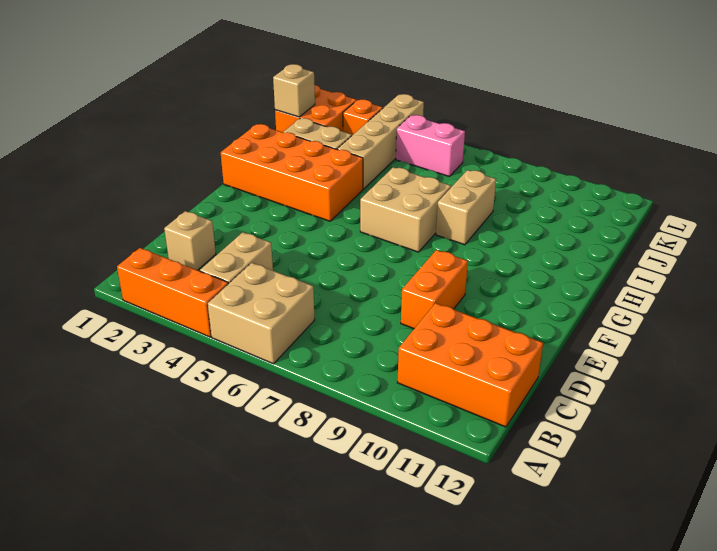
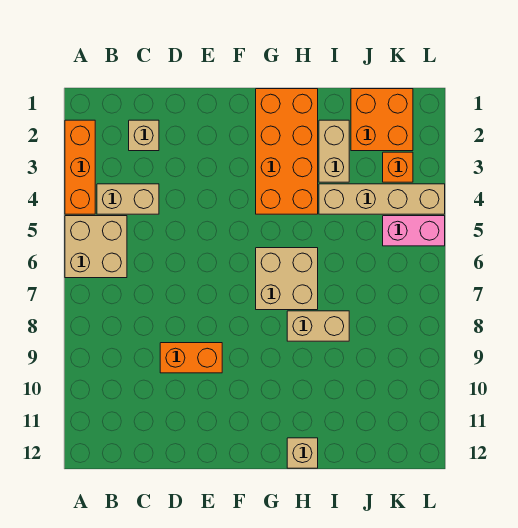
orange 2x3 brick [397,303,543,427] -> none
tan 1x1 brick [273,64,315,117] -> tan 1x1 brick moved to [287,438,318,468]
pink 1x2 brick [396,115,465,177] -> pink 1x2 brick turned to [383,216,445,246]

